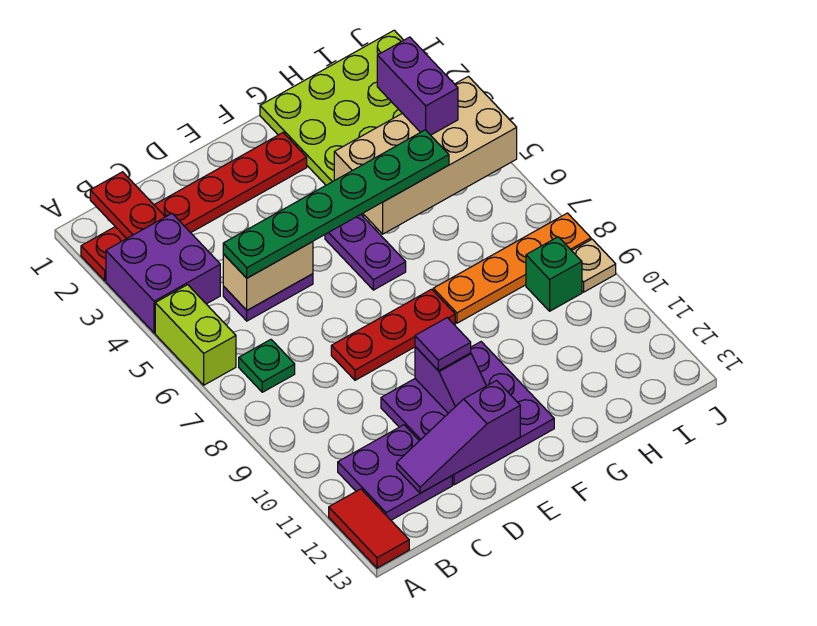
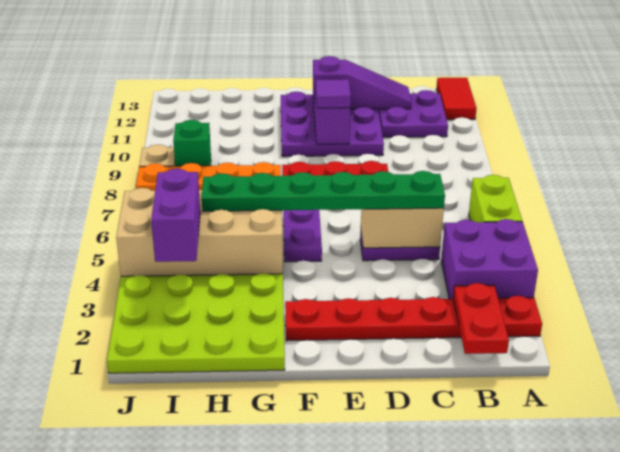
green 1x1 plate [239,340,295,392] -> none

